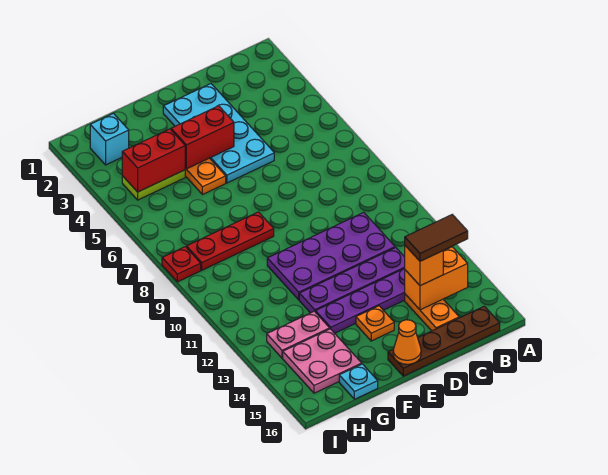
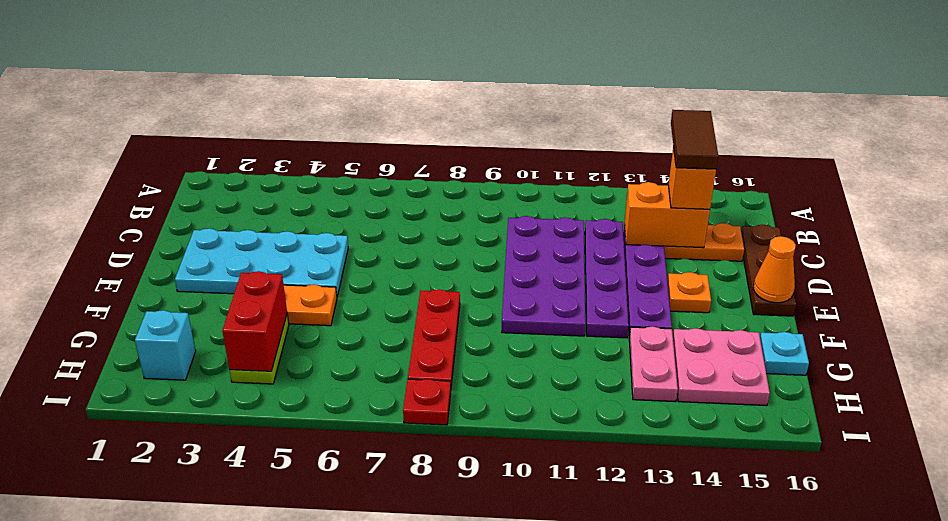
orange 1x2 brick [405,247,468,310] -> orange 1x2 brick turned to [625,182,710,248]
brown 1x4 plate [388,306,500,376] -> brown 1x3 plate [741,225,796,316]
red 1x2 brick [171,106,234,169] -> none

